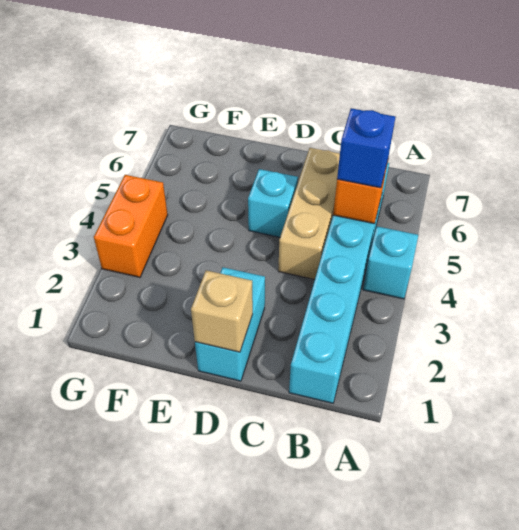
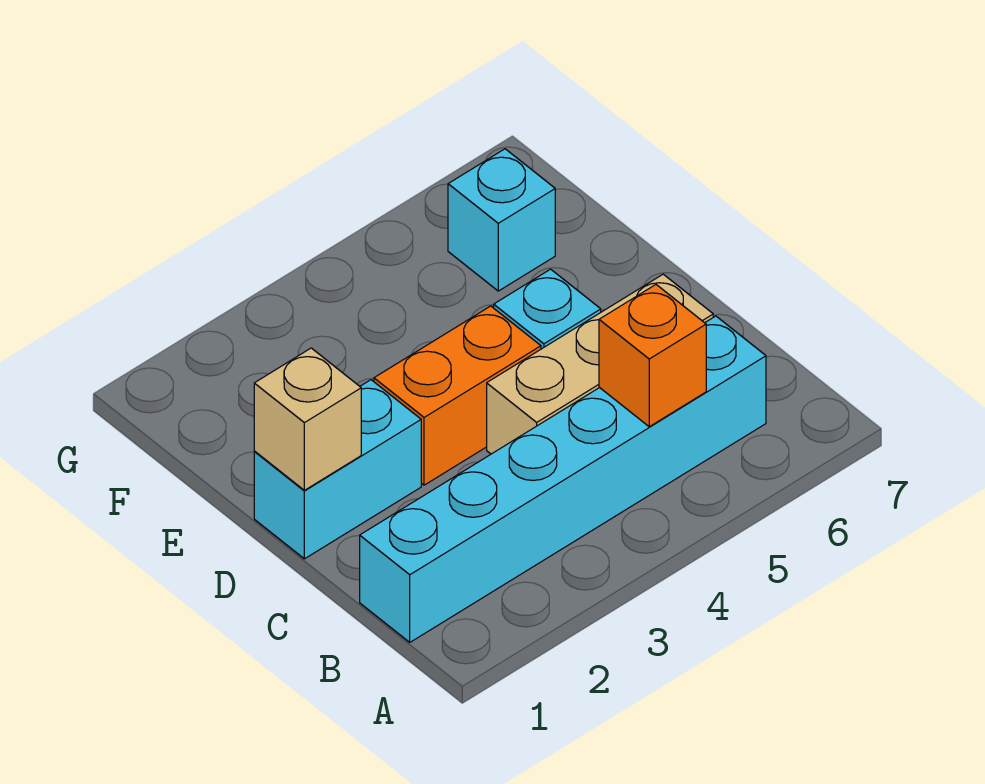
cyan 1x1 brick [363,226,418,299] -> cyan 1x1 brick moved to [448,149,555,291]
blue 1x1 brick [337,108,395,188] -> none
orange 1x2 brick [94,175,168,277] -> orange 1x2 brick moved to [374,306,541,485]

